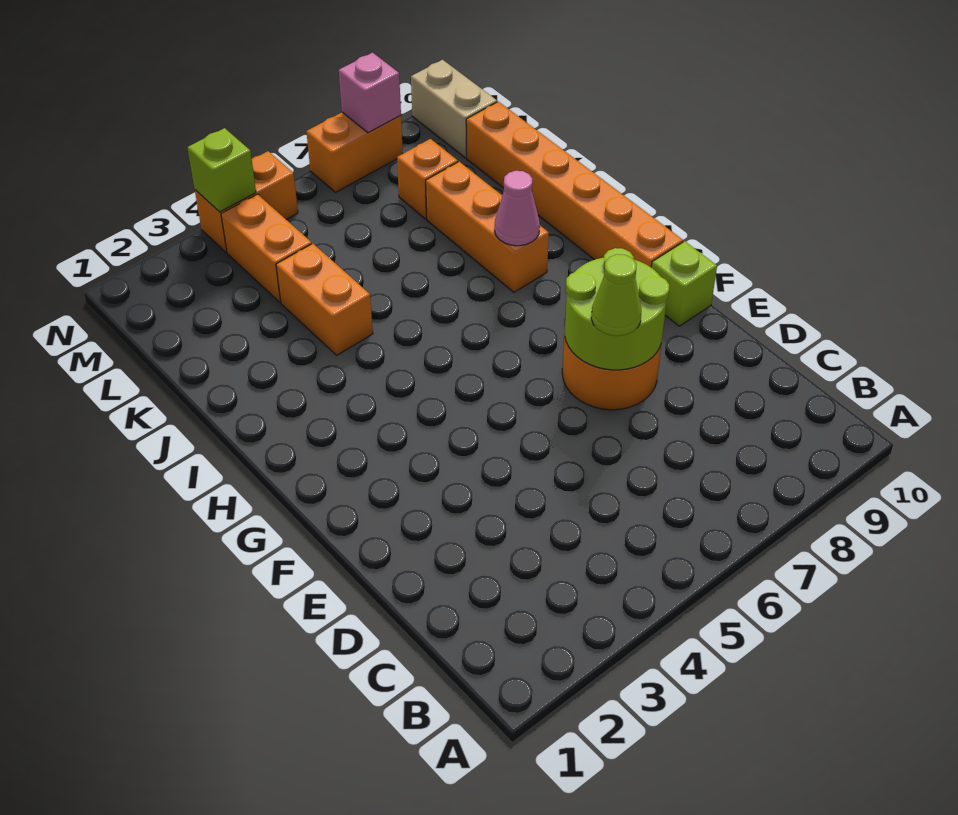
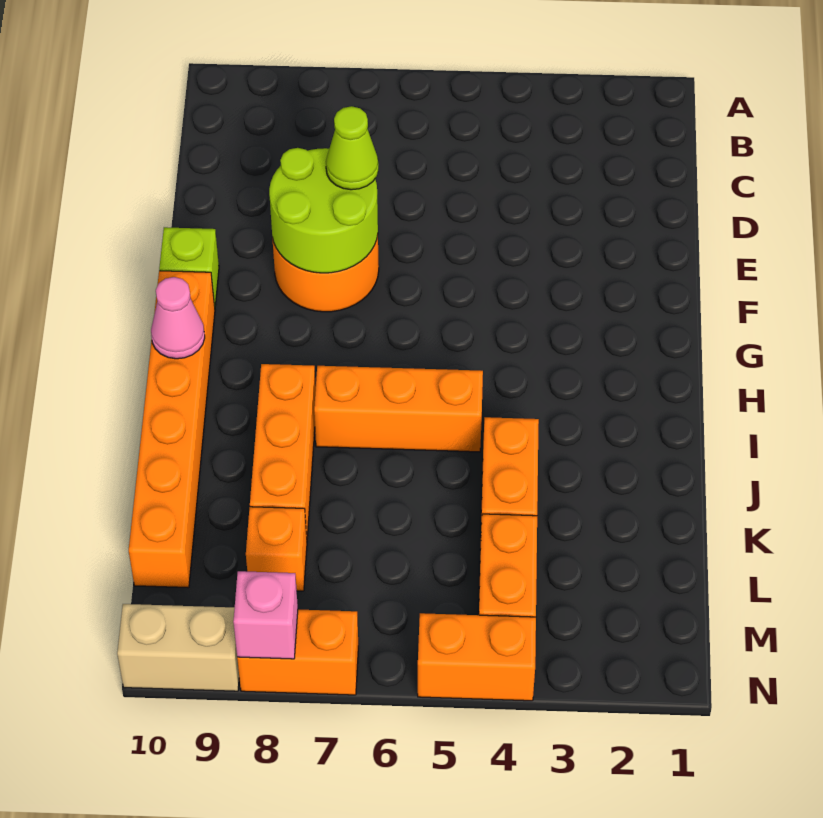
none -> orange 1x3 brick [314,366,483,452]
pink 1x1 cone [495,171,540,246] -> pink 1x1 cone moved to [151,277,205,359]
tan 1x2 brick [411,60,497,158] -> tan 1x2 brick turned to [117,604,239,691]
lime 1x1 brick [187,128,256,212] -> none

